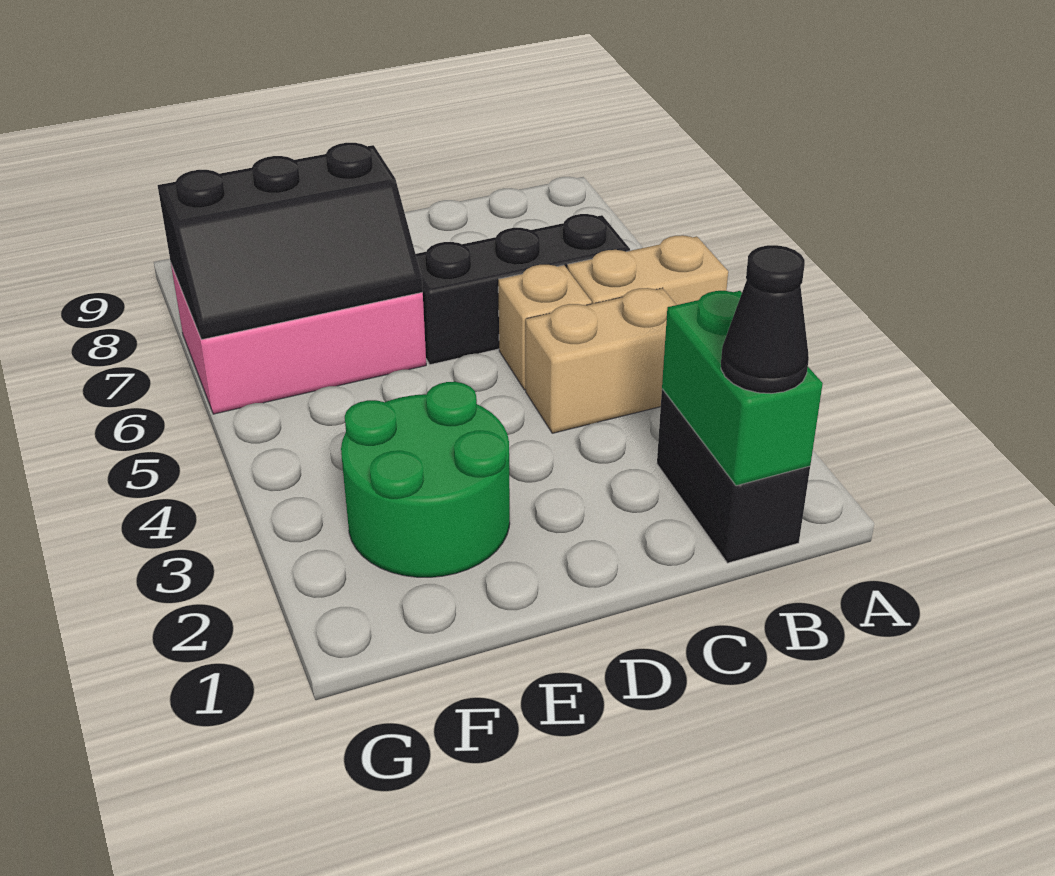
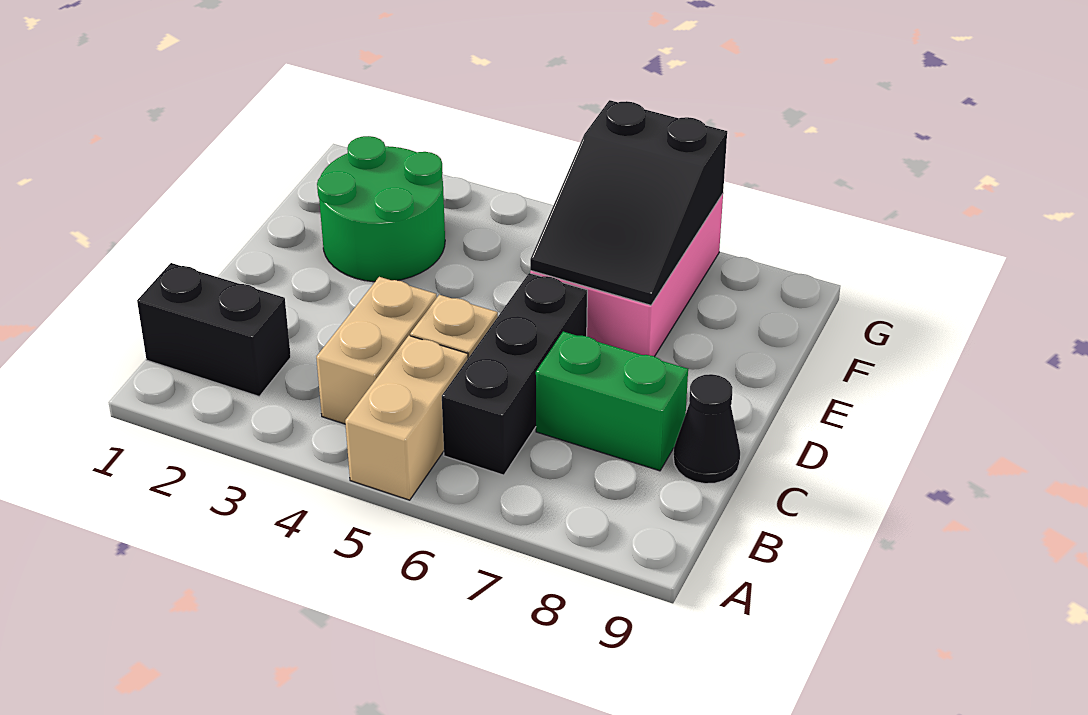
green 1x2 brick [662,291,823,486] -> green 1x2 brick moved to [536,332,688,471]
black 1x1 cone [721,245,809,394] -> black 1x1 cone moved to [673,374,740,484]
black 2x3 slope [158,143,423,340] -> black 2x3 slope turned to [530,100,727,305]

